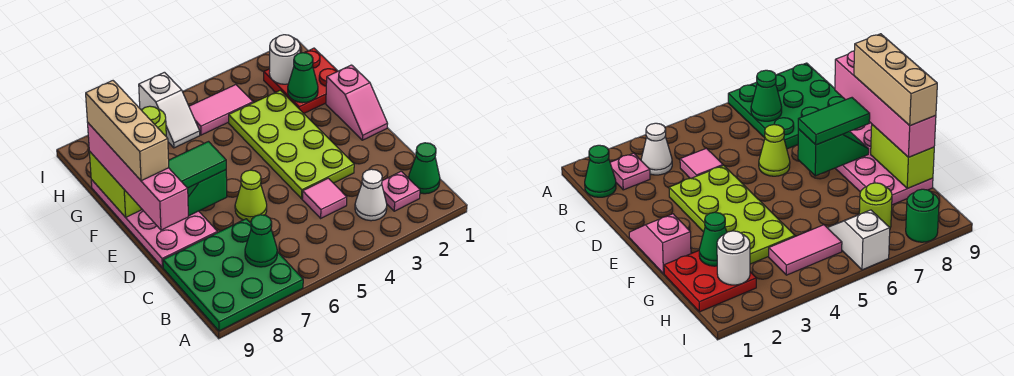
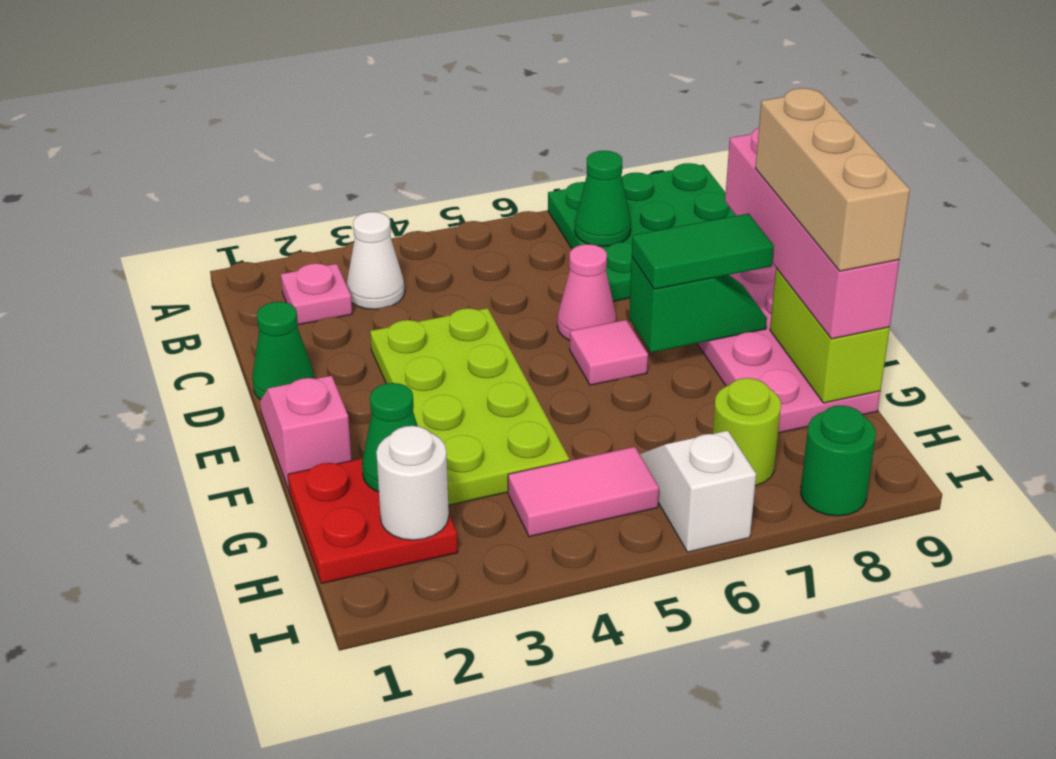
green 1x1 cone [409,143,440,194] -> green 1x1 cone moved to [252,302,314,400]
pink 1x1 tile [302,178,347,218] -> pink 1x1 tile moved to [570,320,648,385]
lime 1x1 cone [235,170,267,221] -> pink 1x1 cone [557,244,616,340]

